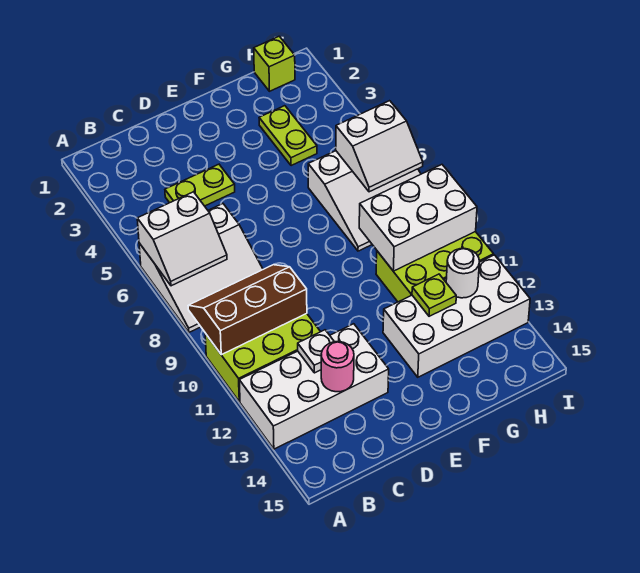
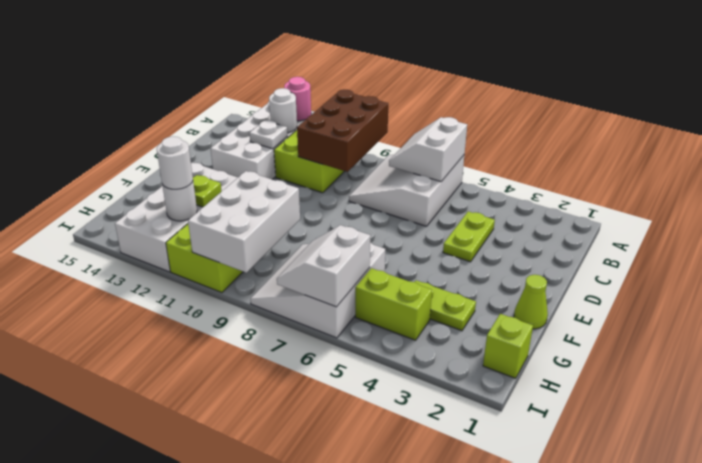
brown 2x3 slope [188,265,307,355] -> brown 2x3 brick [297,90,388,172]
none -> white 1x1 round brick [269,88,297,133]
pink 1x1 round brick [321,342,354,392] -> pink 1x1 round brick moved to [284,77,311,121]
none -> lime 1x1 cone [514,275,548,329]
none -> lime 1x2 brick [355,268,432,340]
none -> white 1x1 round brick [157,136,193,189]

